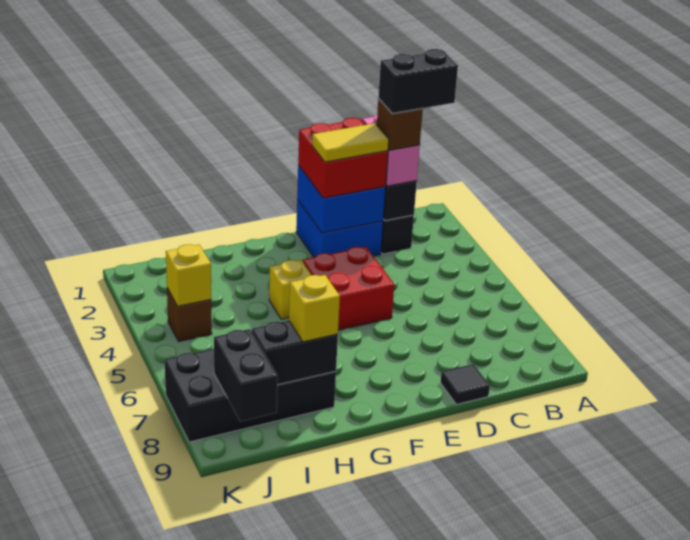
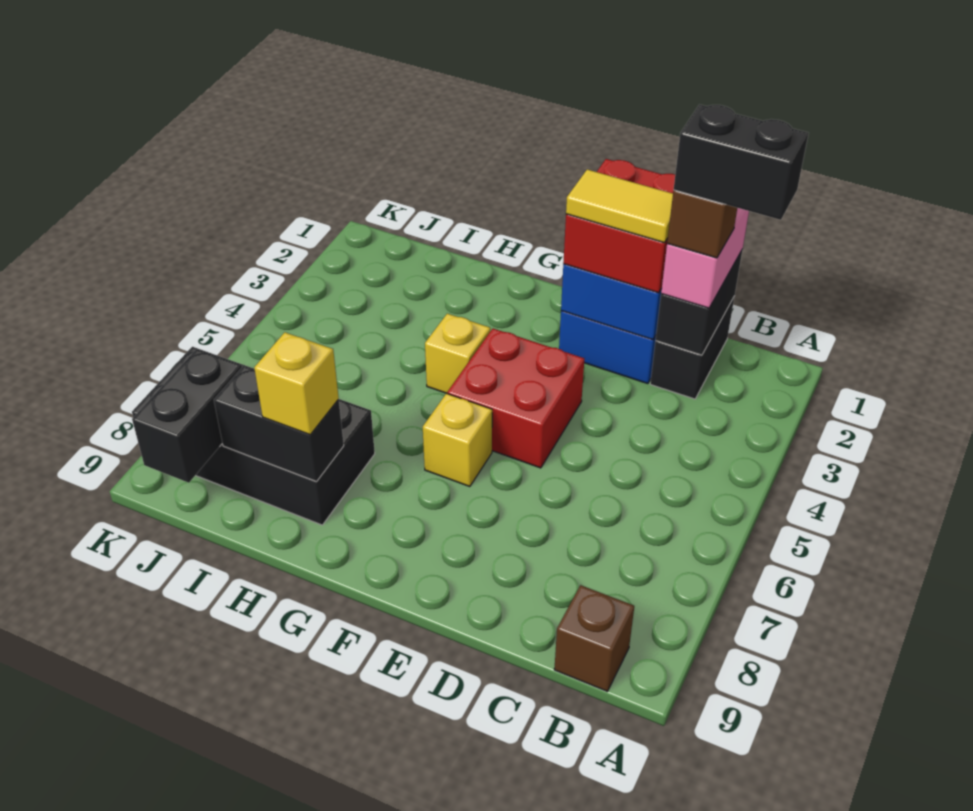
black 1x1 tile [440,364,490,404] -> none
brown 1x1 brick [167,288,212,341] -> brown 1x1 brick moved to [554,585,634,691]
yellow 1x1 brick [166,244,211,306] -> yellow 1x1 brick moved to [423,393,492,487]

